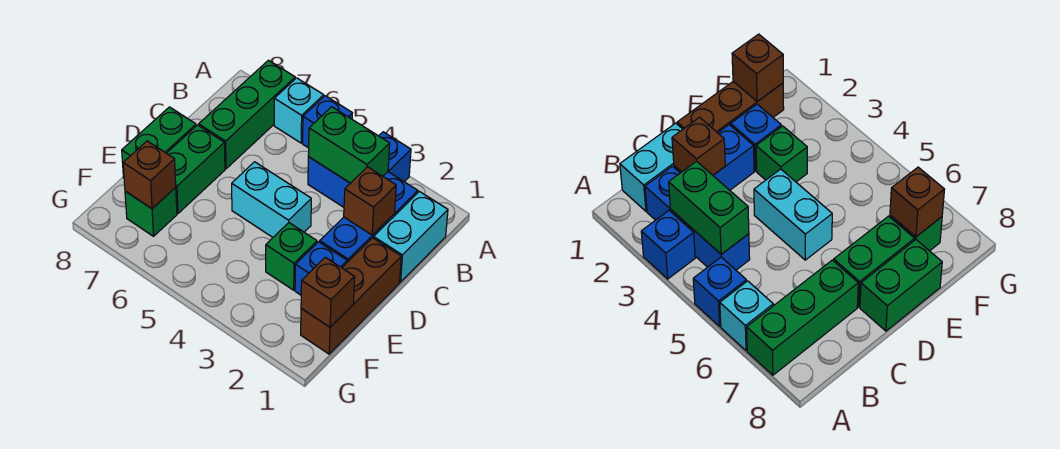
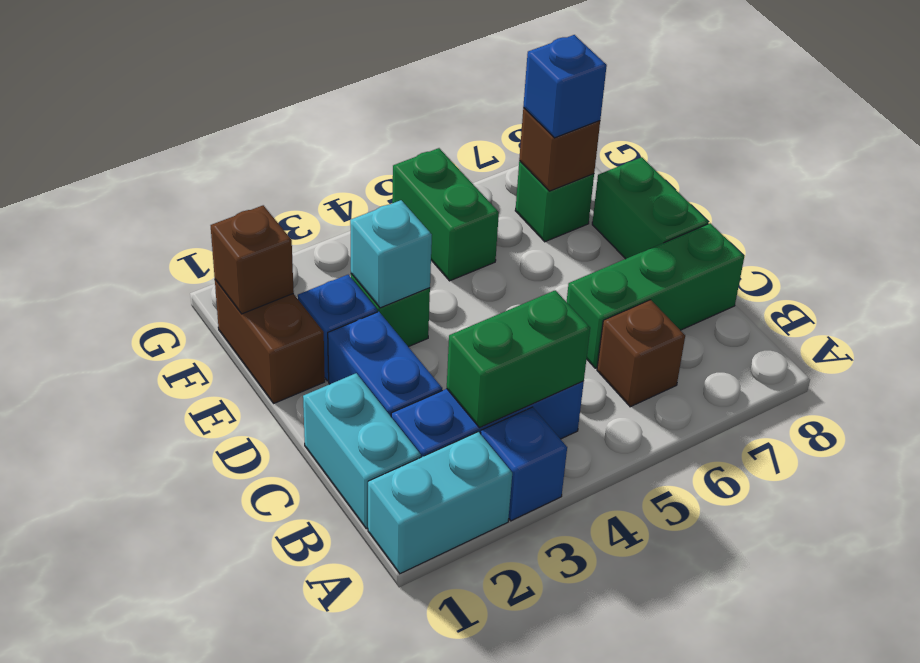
blue 1x1 brick [303,96,352,148] -> blue 1x1 brick moved to [523,35,607,138]
cyan 1x1 brick [274,78,324,143] -> cyan 1x1 brick moved to [350,200,432,308]
green 1x3 brick [199,60,295,169] -> green 1x3 brick turned to [567,223,744,368]
brown 1x1 brick [344,167,396,235] -> brown 1x1 brick moved to [597,300,685,407]
brown 1x3 brick [301,238,401,354] -> brown 1x2 brick [215,280,325,403]
cyan 1x2 brick [232,162,311,237] -> cyan 1x2 brick moved to [368,432,512,574]
green 1x2 brick [167,125,225,213] -> green 1x2 brick moved to [392,148,499,281]

